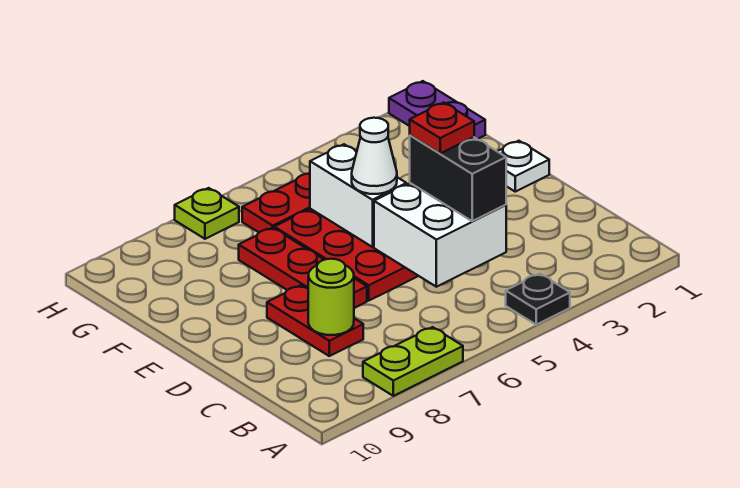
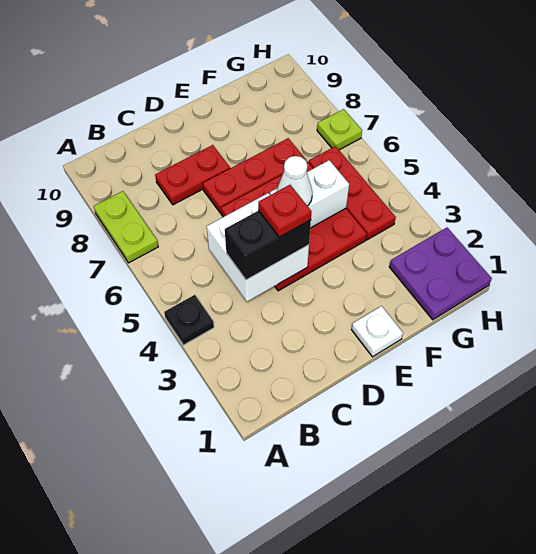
lime 1x1 round brick [308,259,354,335] -> none
purple 1x2 plate [389,81,485,139] -> purple 2x2 plate [389,228,492,320]

